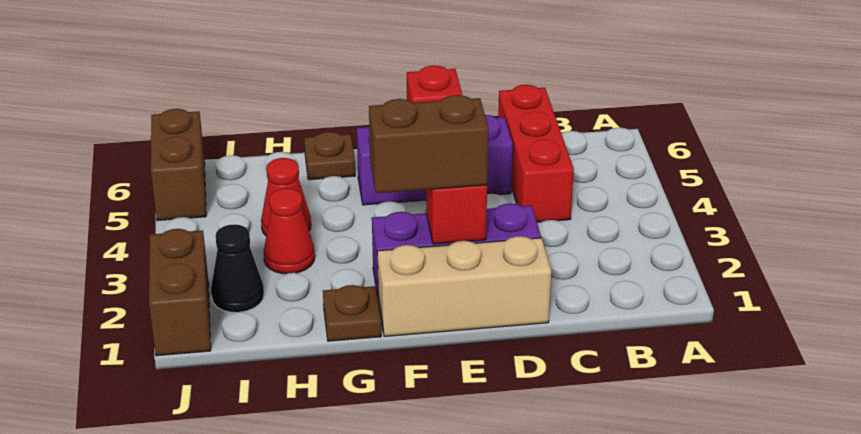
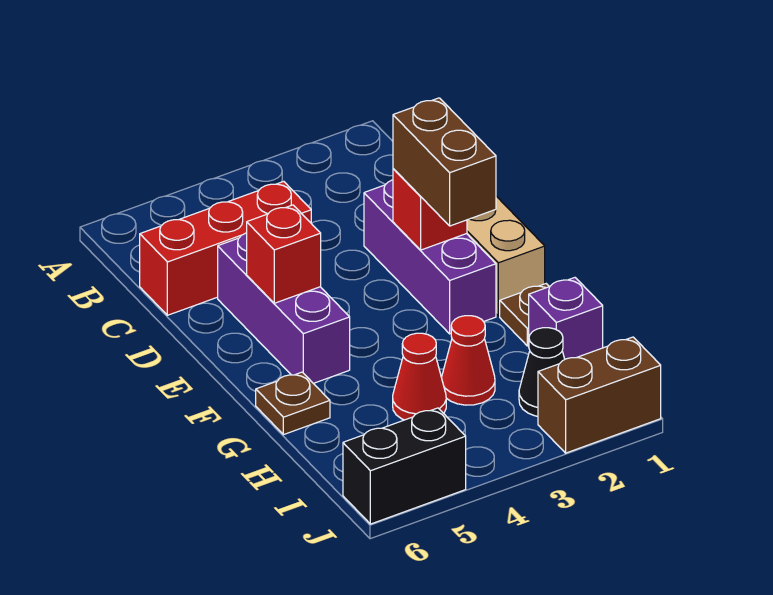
none -> purple 1x1 brick [529,278,603,359]
brown 1x2 brick [151,109,206,220] -> black 1x2 brick [343,408,466,524]

